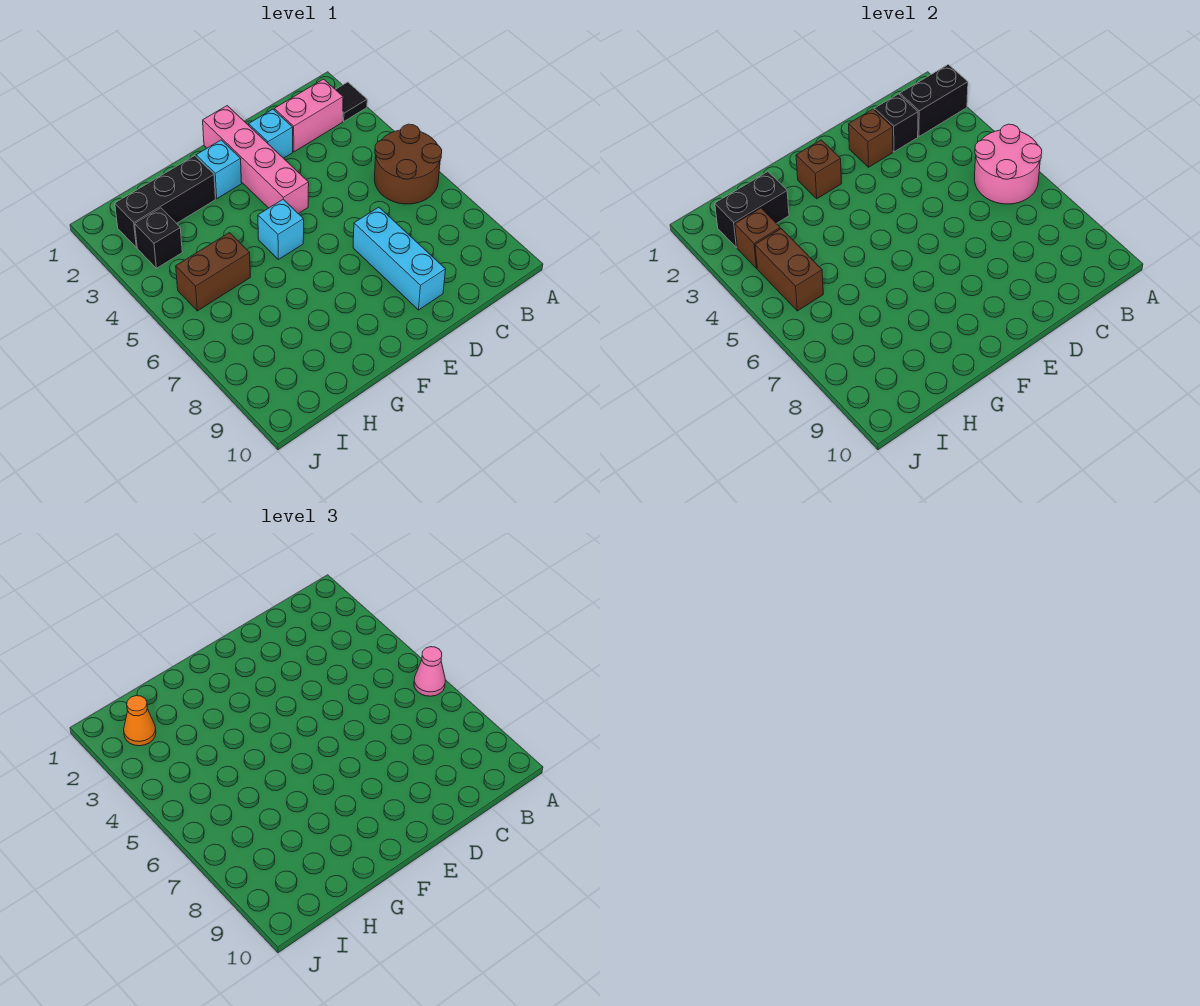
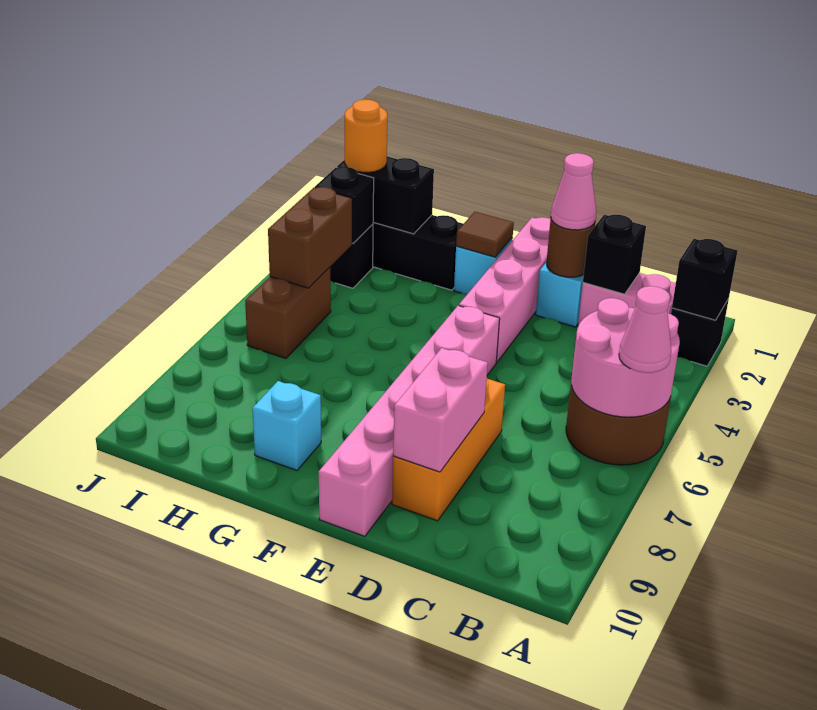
black 1x1 tile [335,82,367,121] -> black 1x1 brick [671,299,729,366]
black 1x2 brick [900,64,968,136] -> black 1x1 brick [672,239,738,320]
brown 1x1 brick [849,109,893,167] -> brown 1x1 round brick [546,220,595,277]
none -> pink 1x1 cone [551,153,596,230]
cyan 1x3 brick [353,207,446,310] -> orange 1x3 brick [392,379,505,521]
none -> pink 1x2 brick [393,348,488,472]
none -> pink 1x6 brick [319,306,500,536]
brown 1x1 brick [796,140,842,199] -> brown 1x1 tile [456,212,514,257]
cyan 1x1 brick [258,199,304,260] -> cyan 1x1 brick moved to [252,381,321,470]
brown 1x2 brick [176,233,250,311] -> brown 1x2 brick turned to [245,267,331,358]
orange 1x1 cone [124,696,156,746] -> orange 1x1 round brick [345,99,387,172]
brown 1x1 brick [735,208,780,268] -> black 1x1 brick [315,167,374,243]

